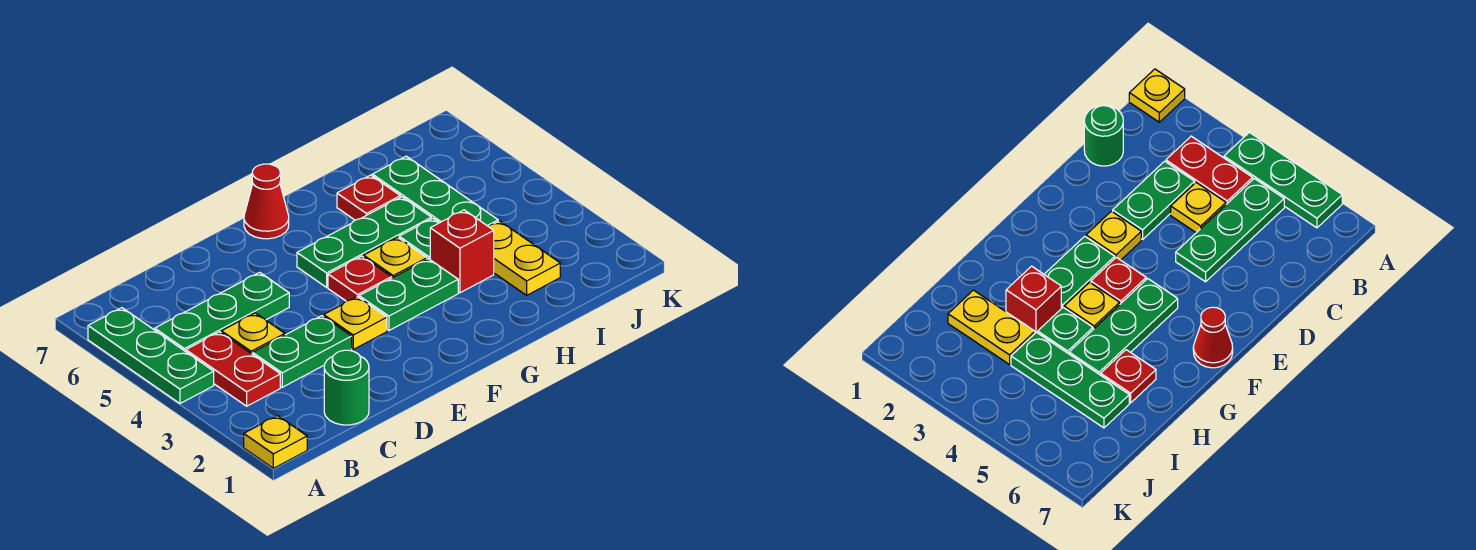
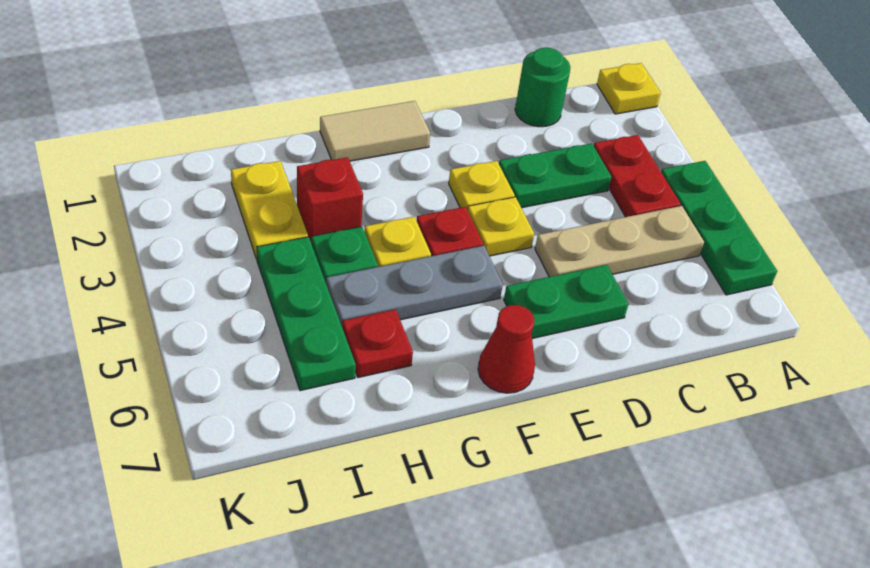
green 1x3 plate [155,272,289,352] -> tan 1x3 plate [535,206,704,277]
yellow 1x1 plate [221,313,285,354] -> yellow 1x1 plate moved to [468,197,534,256]
none -> tan 1x2 tile [320,101,430,161]
green 1x2 plate [359,259,458,331] -> green 1x2 plate moved to [504,265,629,339]
green 1x3 plate [297,197,431,287] -> grey 1x3 plate [326,246,503,326]

